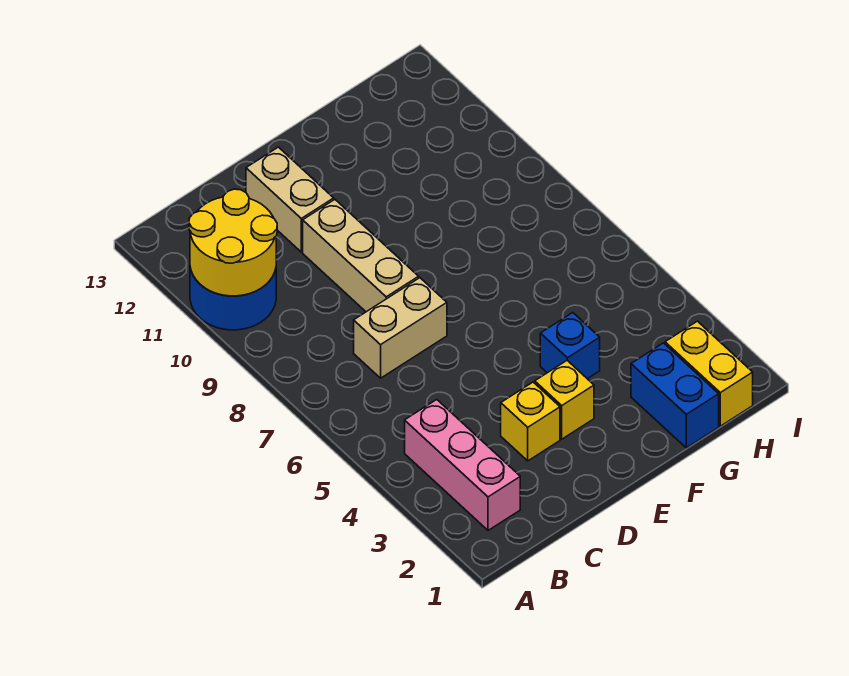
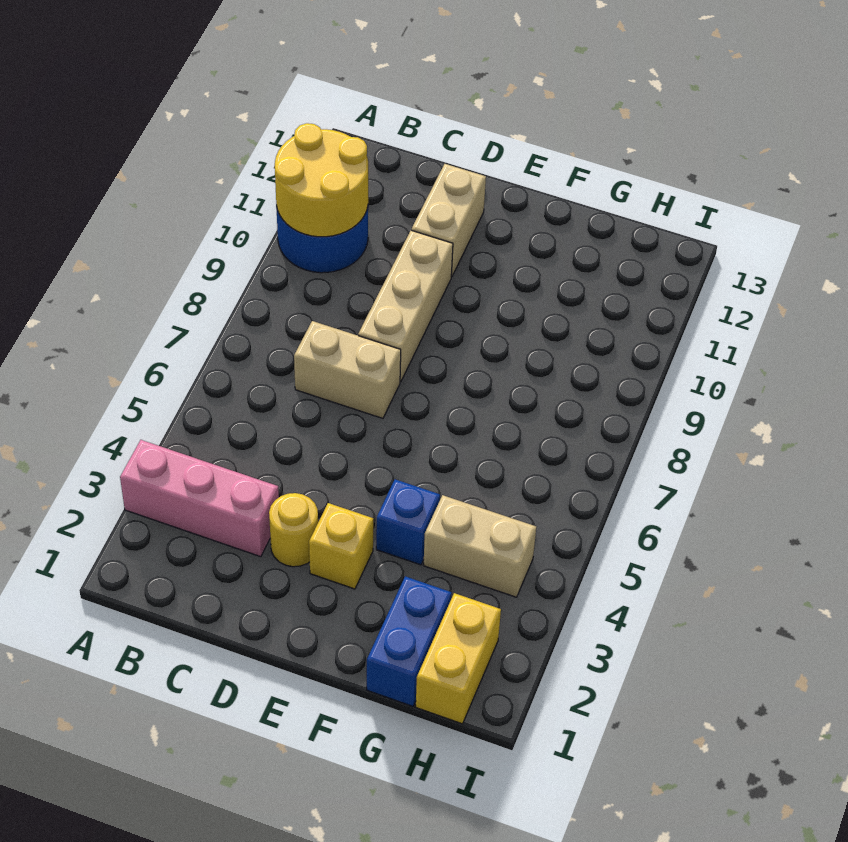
pink 1x3 brick [405,400,520,530] -> pink 1x3 brick turned to [120,440,279,557]
yellow 1x1 brick [501,382,560,461] -> yellow 1x1 round brick [269,493,318,567]
none -> tan 1x2 brick [423,495,536,597]

